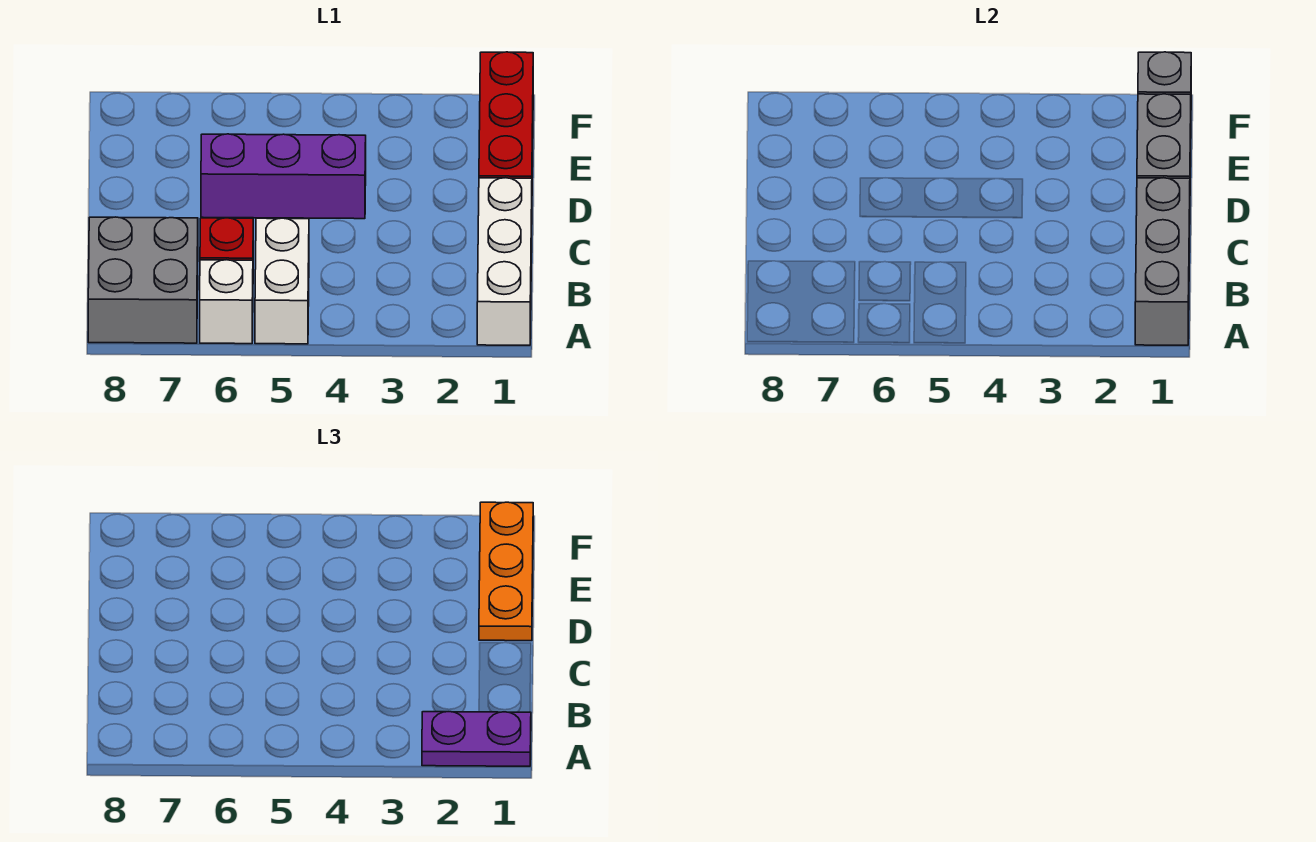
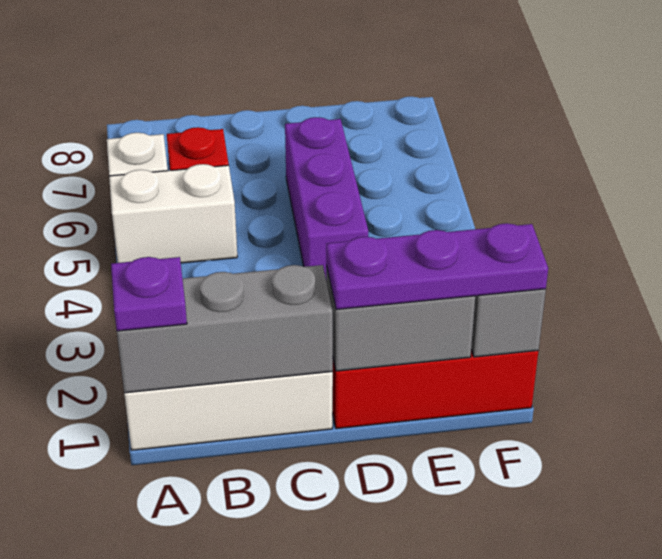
purple 1x2 plate [422,712,531,766] -> purple 1x1 plate [111,257,187,331]
grey 2x2 brick [88,217,198,343] -> none
orange 1x3 plate [479,502,533,641] -> purple 1x3 plate [326,223,548,310]

